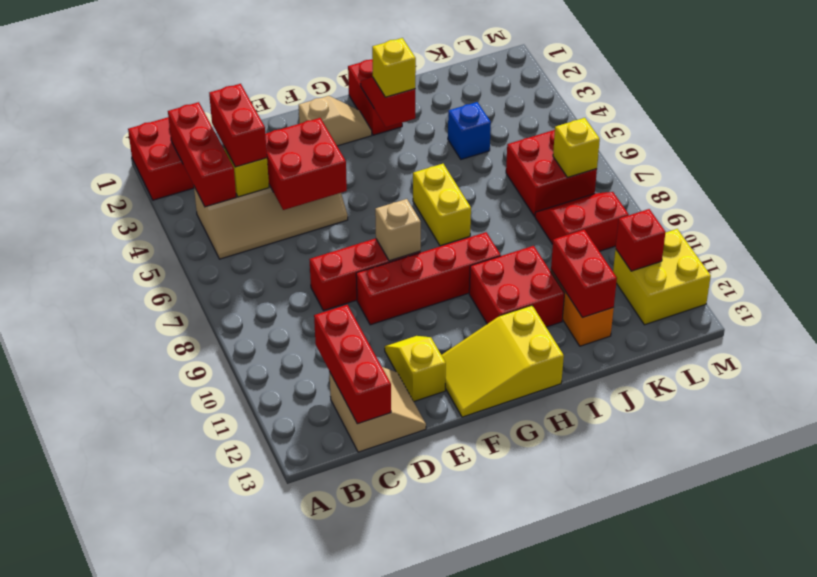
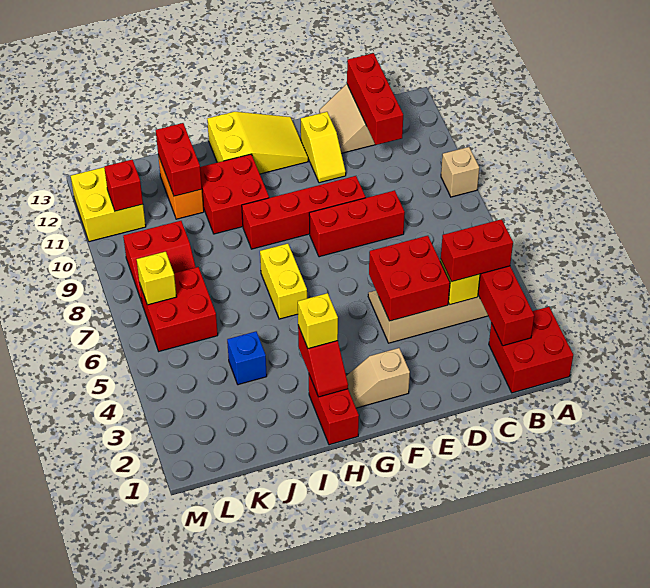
red 1x2 brick [209,84,267,167] -> red 1x2 brick turned to [441,219,513,282]
tan 1x1 brick [375,199,421,261] -> tan 1x1 brick moved to [441,147,479,197]

